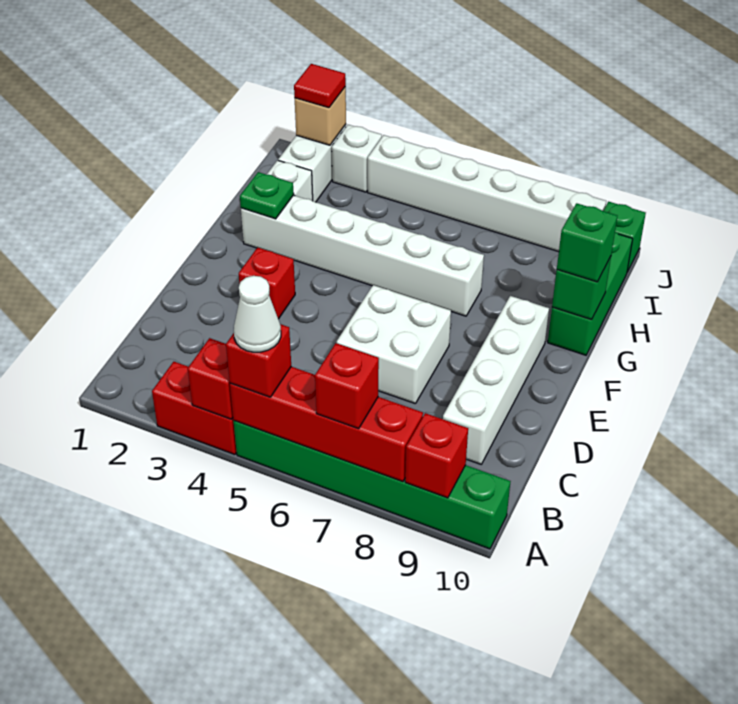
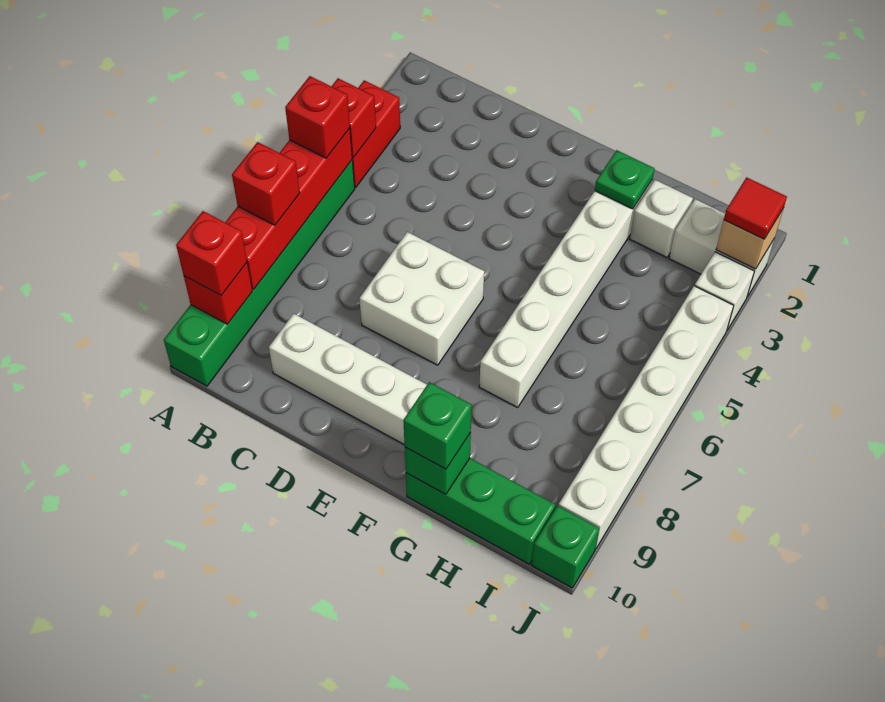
white 1x1 cone [234,276,281,352] -> none
red 1x1 brick [239,247,295,319] -> red 1x1 brick moved to [176,211,247,295]

